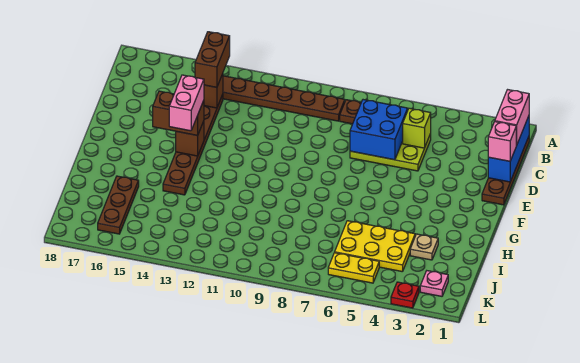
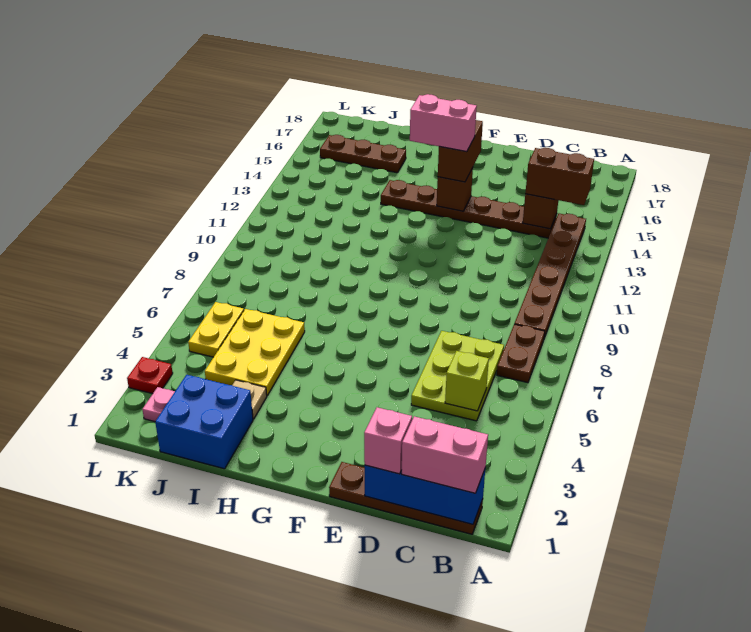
blue 2x2 brick [350,100,408,160] -> blue 2x2 brick moved to [155,375,253,469]

